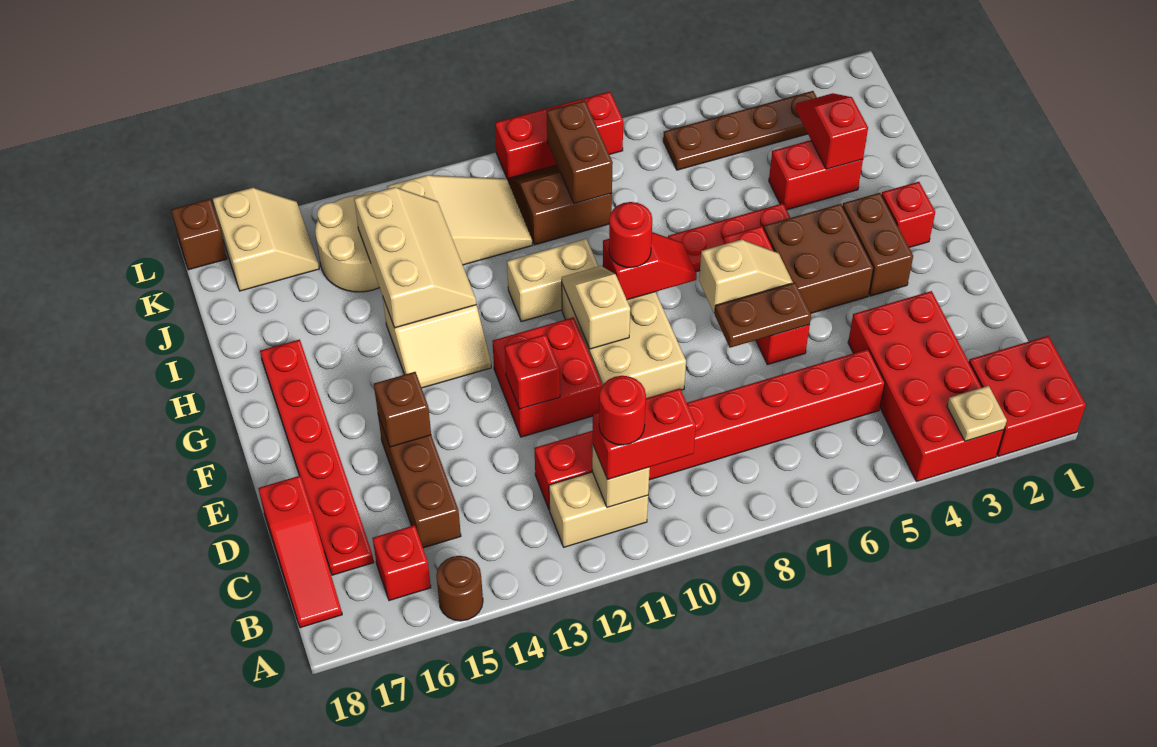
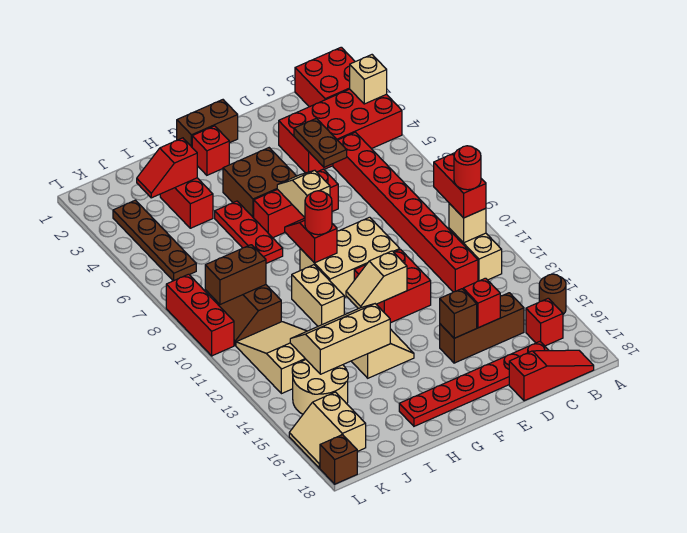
tan 1x1 plate [947,386,1007,441] -> tan 1x1 brick [350,55,387,104]
brown 1x2 plate [715,283,811,348] -> brown 1x2 plate moved to [294,118,347,167]
red 1x1 brick [505,334,560,409] -> red 1x1 brick moved to [463,278,500,328]
brown 1x2 brick [843,193,913,296] -> brown 1x2 brick moved to [177,100,238,147]
tan 1x2 slope [562,266,630,349] -> tan 1x2 slope moved to [346,251,407,309]
tan 2x2 slope [213,188,319,291] -> tan 2x2 slope turned to [289,392,366,468]

